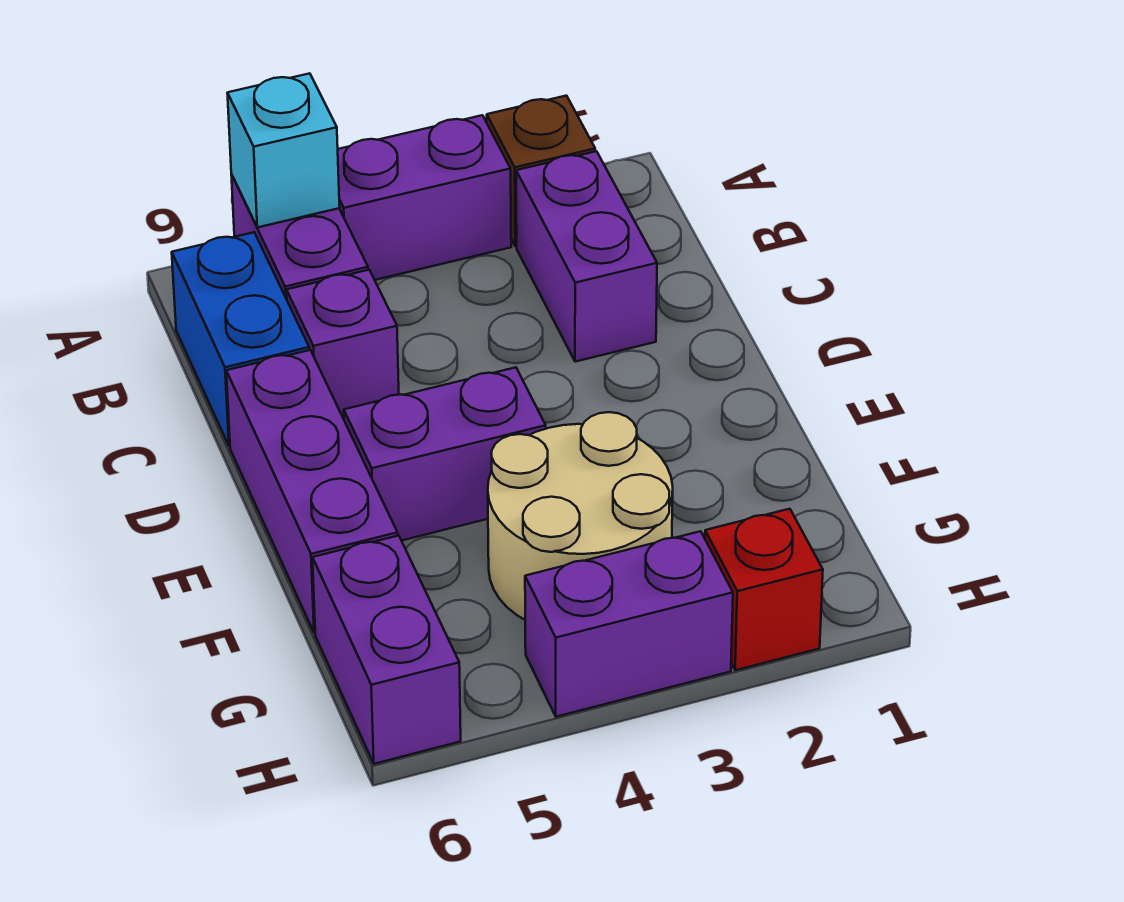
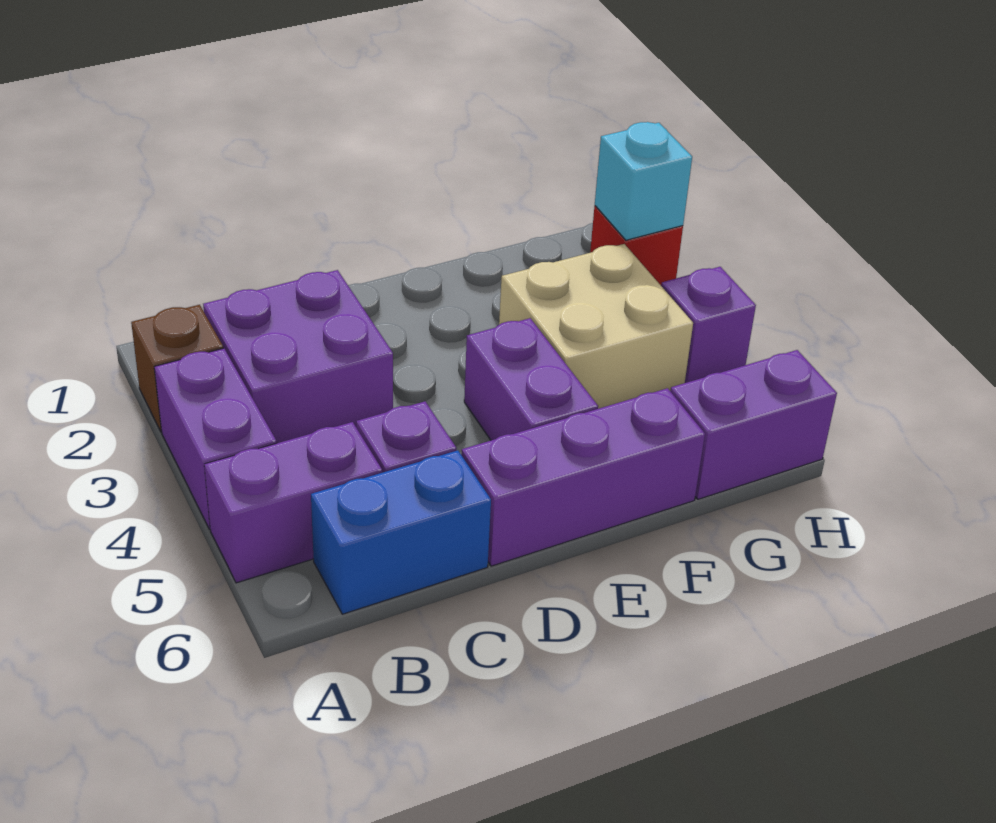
cyan 1x1 brick [227,73,340,227] -> cyan 1x1 brick moved to [595,122,692,240]
purple 1x2 brick [516,151,657,362] -> purple 2x2 brick [203,270,393,443]
tan 2x2 round brick [488,412,673,620] -> tan 2x2 brick [499,244,693,409]
purple 1x2 brick [525,531,733,717] -> purple 1x1 brick [661,267,756,383]

